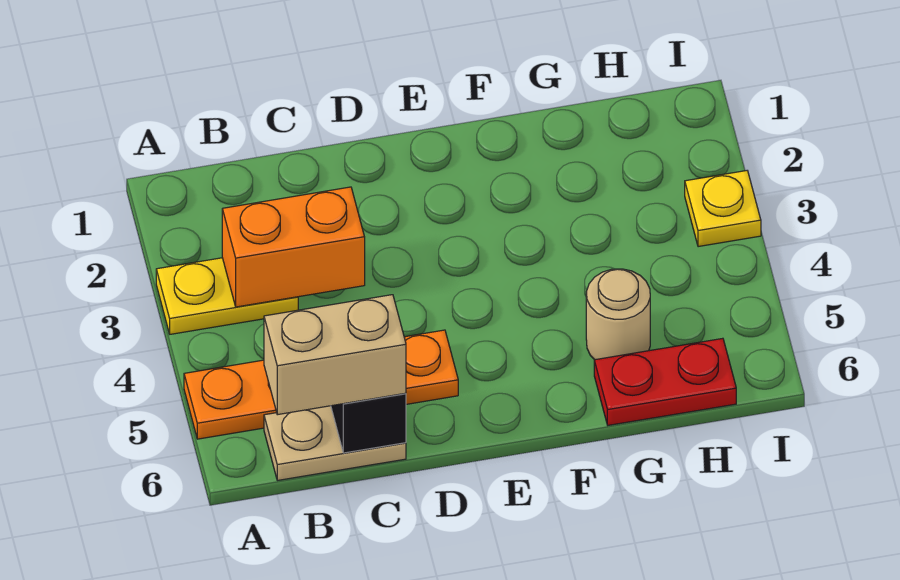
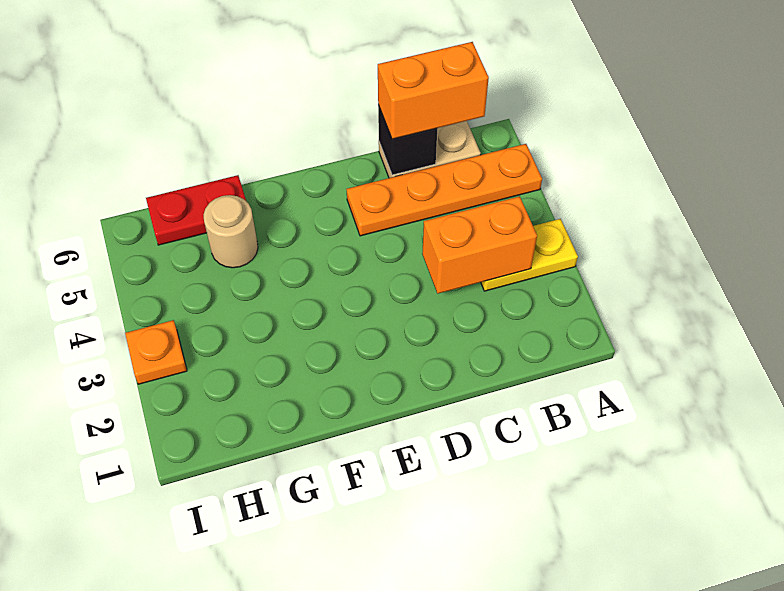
tan 1x2 brick [264,295,406,415] -> orange 1x2 brick [378,42,489,139]
yellow 1x1 plate [685,171,761,247] -> orange 1x1 plate [125,320,187,384]

